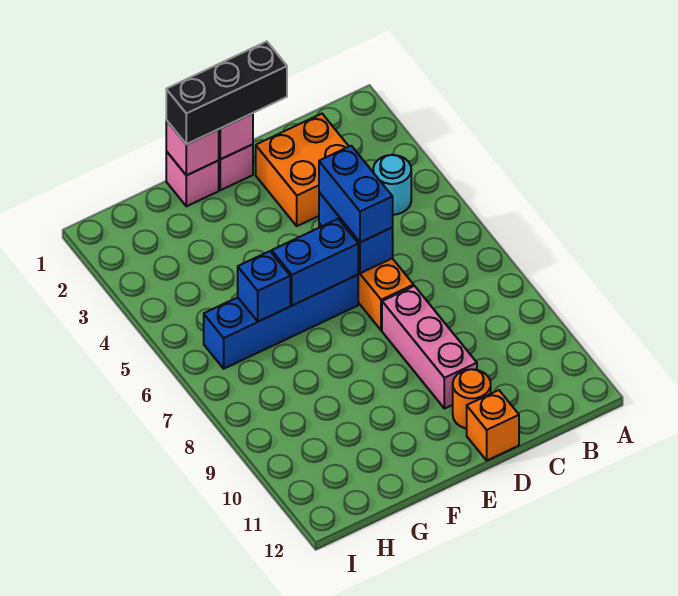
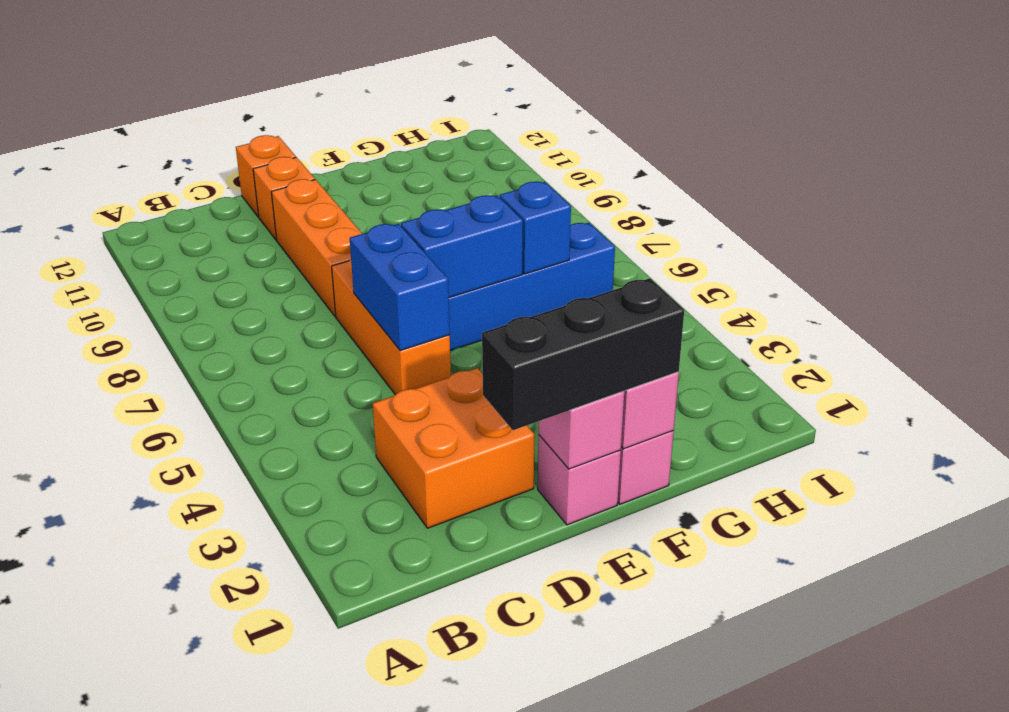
cyan 1x1 round brick [373,155,411,215] -> none
blue 1x2 brick [319,146,393,242] -> none
pink 1x3 brick [382,286,477,409] -> orange 1x3 brick [271,179,362,316]
orange 1x1 round brick [453,369,491,429] -> orange 1x1 brick [253,157,315,240]

